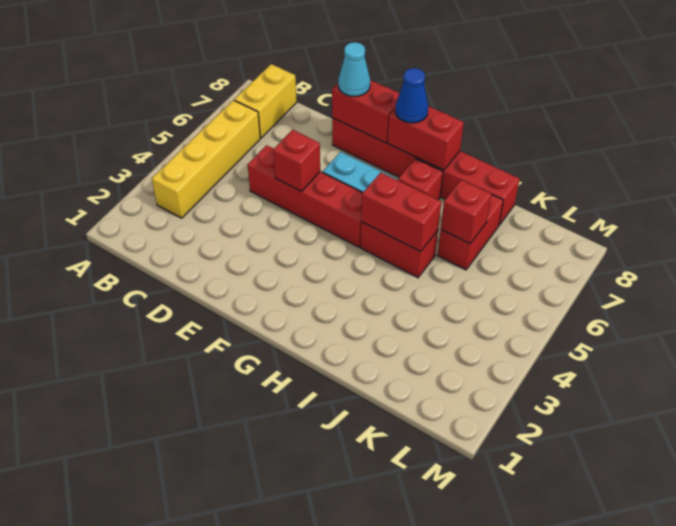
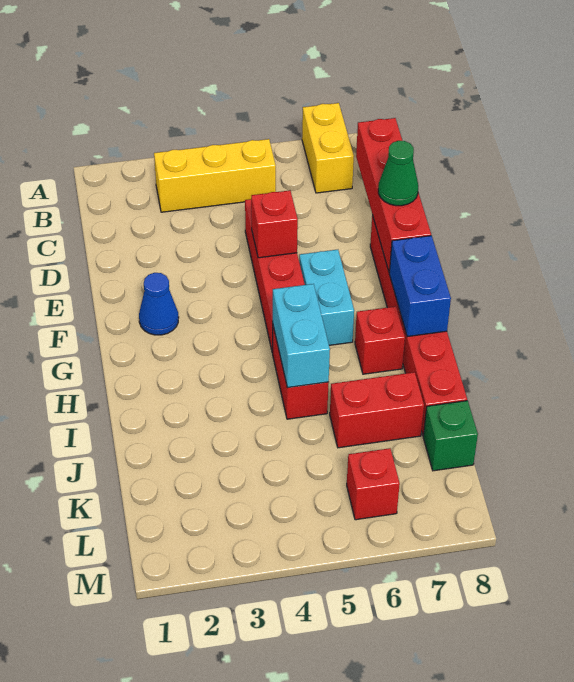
yellow 1x4 brick [152,100,260,218] -> yellow 1x3 brick [154,139,276,212]
yellow 1x2 brick [234,64,297,138] -> yellow 1x2 brick turned to [302,103,354,193]
red 1x2 brick [332,80,400,143] -> red 1x4 brick [356,118,431,273]
cyan 1x1 cone [338,42,370,96] -> green 1x1 cone [378,141,418,206]
red 1x2 brick [388,106,464,170] -> blue 1x2 brick [389,236,451,337]
blue 1x1 cone [395,68,428,123] -> blue 1x1 cone moved to [139,273,179,335]
red 1x2 brick [361,172,441,252] -> cyan 1x2 brick [273,284,330,388]
red 1x1 brick [441,180,492,244] -> red 1x1 brick moved to [347,448,400,520]
none -> green 1x1 brick [423,401,478,471]

